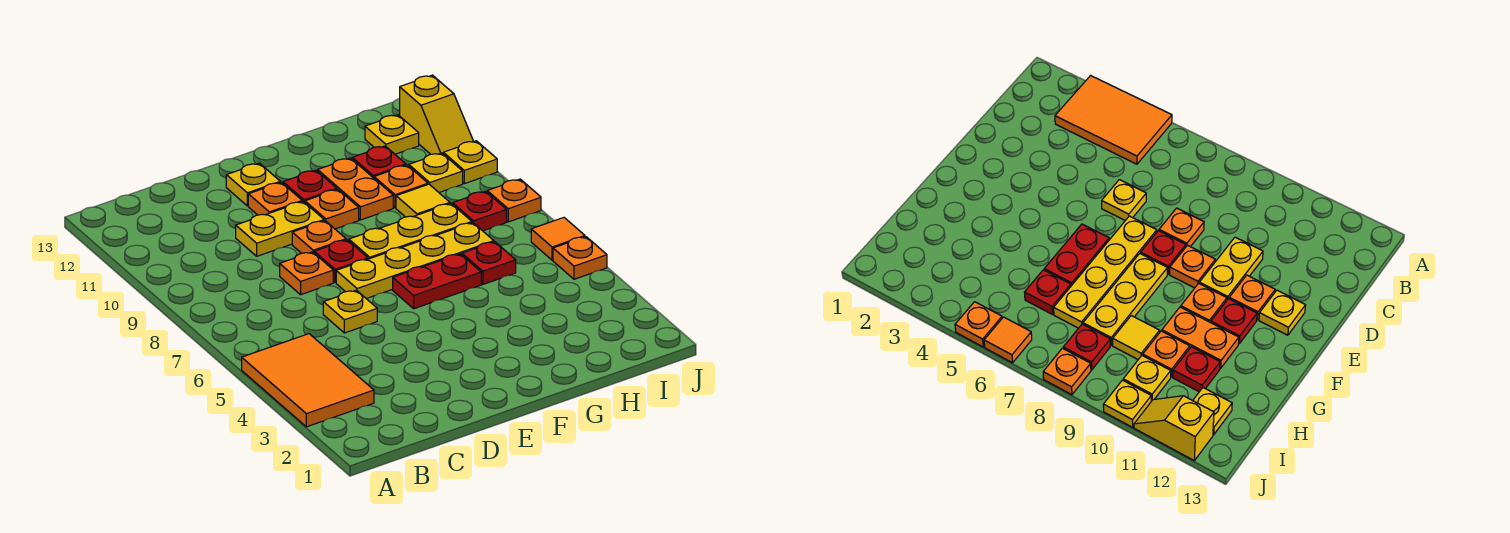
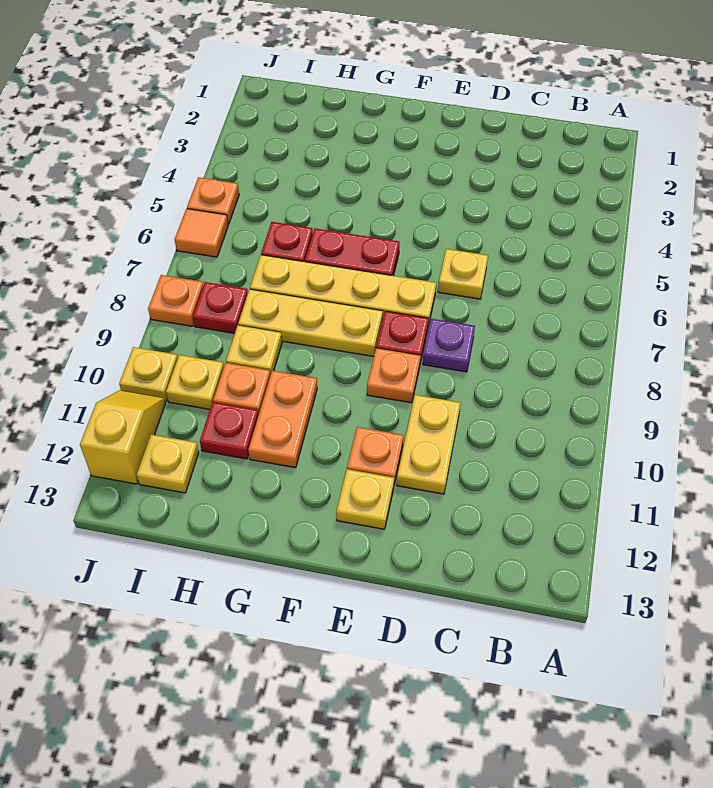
orange 2x3 tile [242,334,374,427] -> none
orange 1x1 plate [280,252,333,295] -> purple 1x1 plate [423,319,475,372]
yellow 1x2 plate [236,202,324,256] -> yellow 1x2 plate turned to [397,395,461,494]
orange 1x1 plate [305,189,359,229] -> none
red 1x1 plate [283,170,337,202] -> none
yellow 1x1 tile [396,184,450,217] -> yellow 1x1 plate [226,325,282,375]

